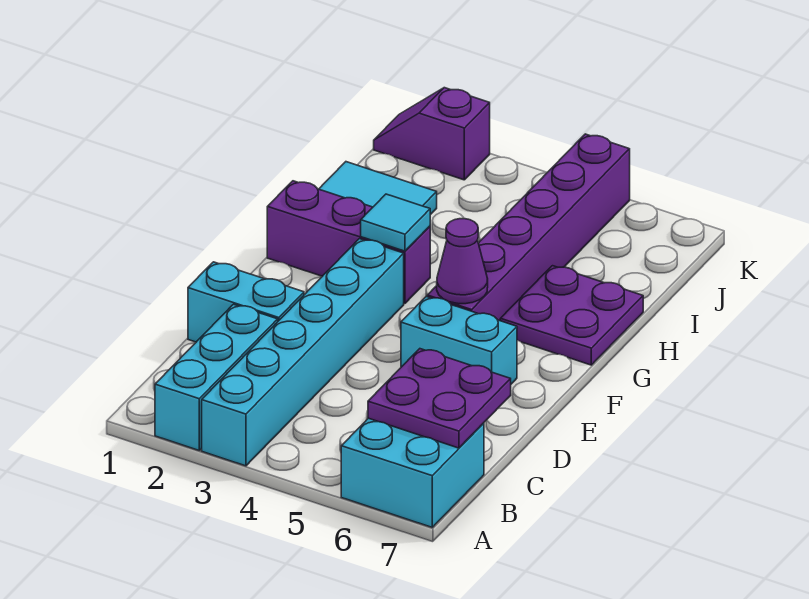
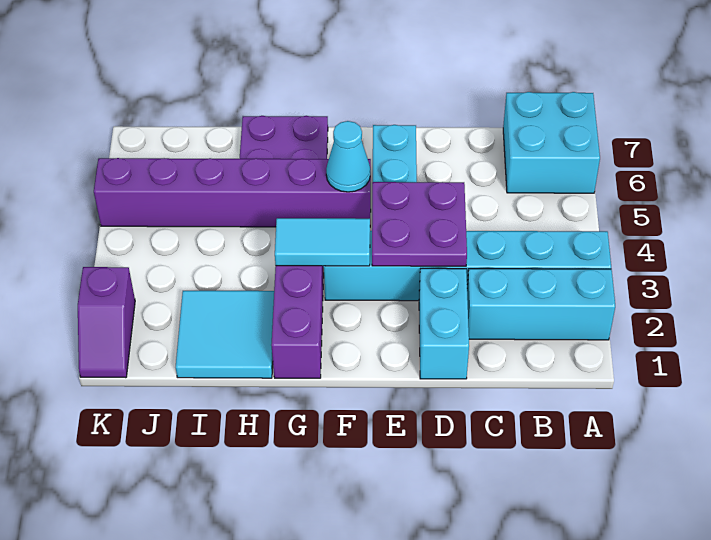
purple 2x2 plate [368,349,511,448] -> purple 2x2 plate moved to [372,182,467,266]
purple 1x1 cone [437,219,488,304] -> cyan 1x1 cone [326,121,370,192]
cyan 1x1 tile [361,194,430,251] -> cyan 1x2 tile [275,218,370,266]

